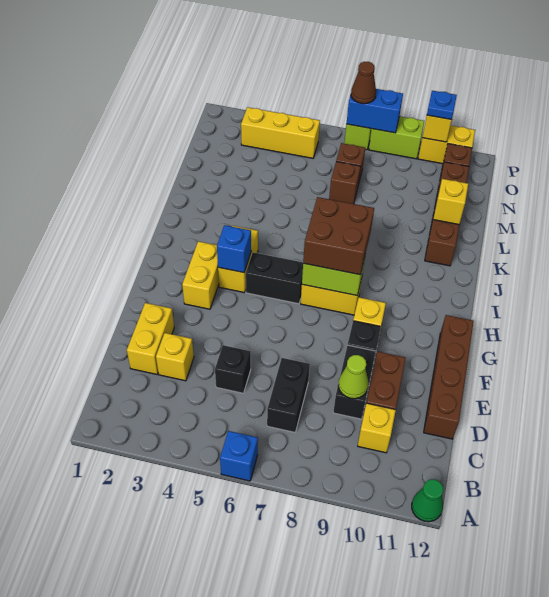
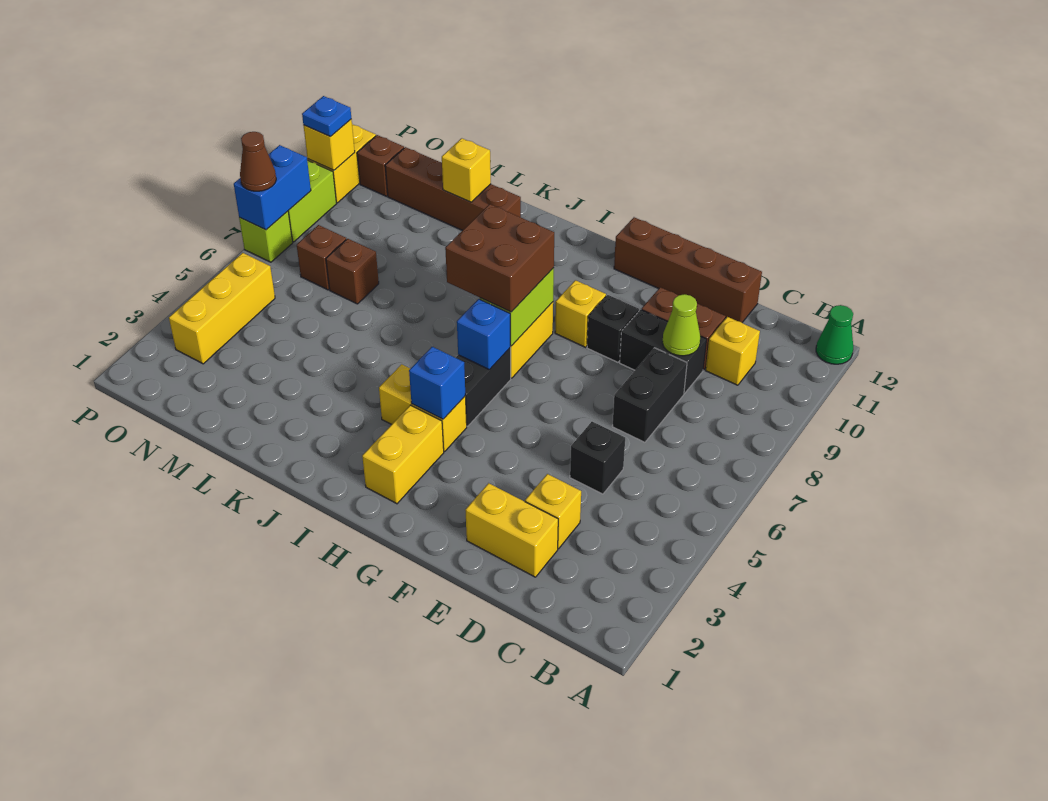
blue 1x1 brick [220,431,258,481] -> blue 1x1 brick moved to [457,299,510,370]
black 1x2 brick [267,358,310,432] -> black 1x2 brick turned to [612,348,687,442]
yellow 1x2 brick [182,241,219,309] -> yellow 1x2 brick turned to [362,405,444,504]

